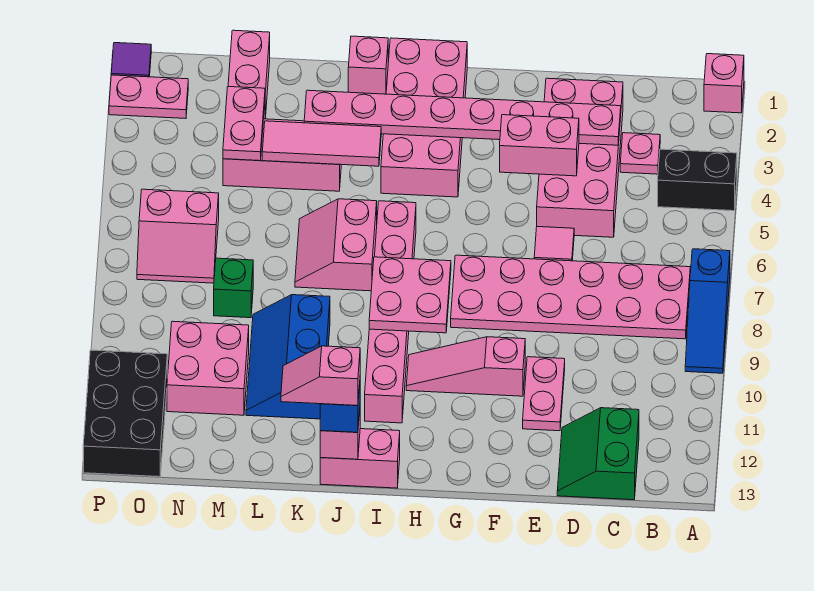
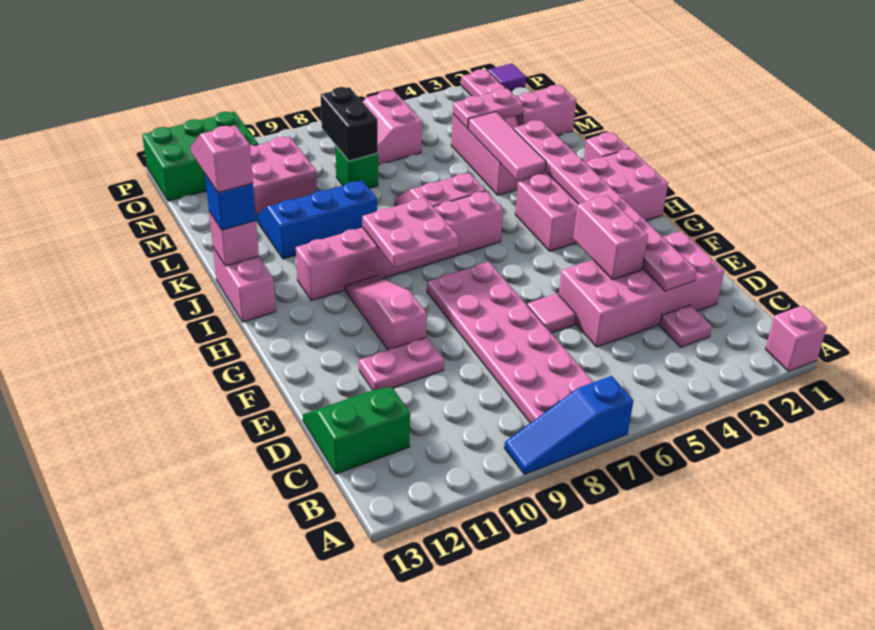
black 1x2 brick [658,149,737,211] -> black 1x2 brick moved to [321,87,378,161]
black 2x3 brick [83,350,167,477] -> green 2x3 brick [142,112,258,201]

